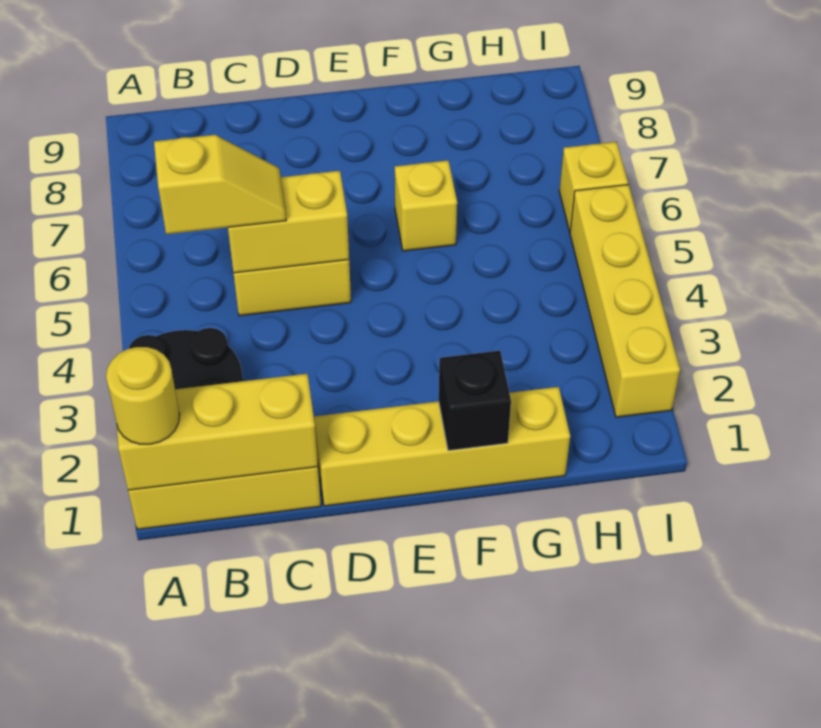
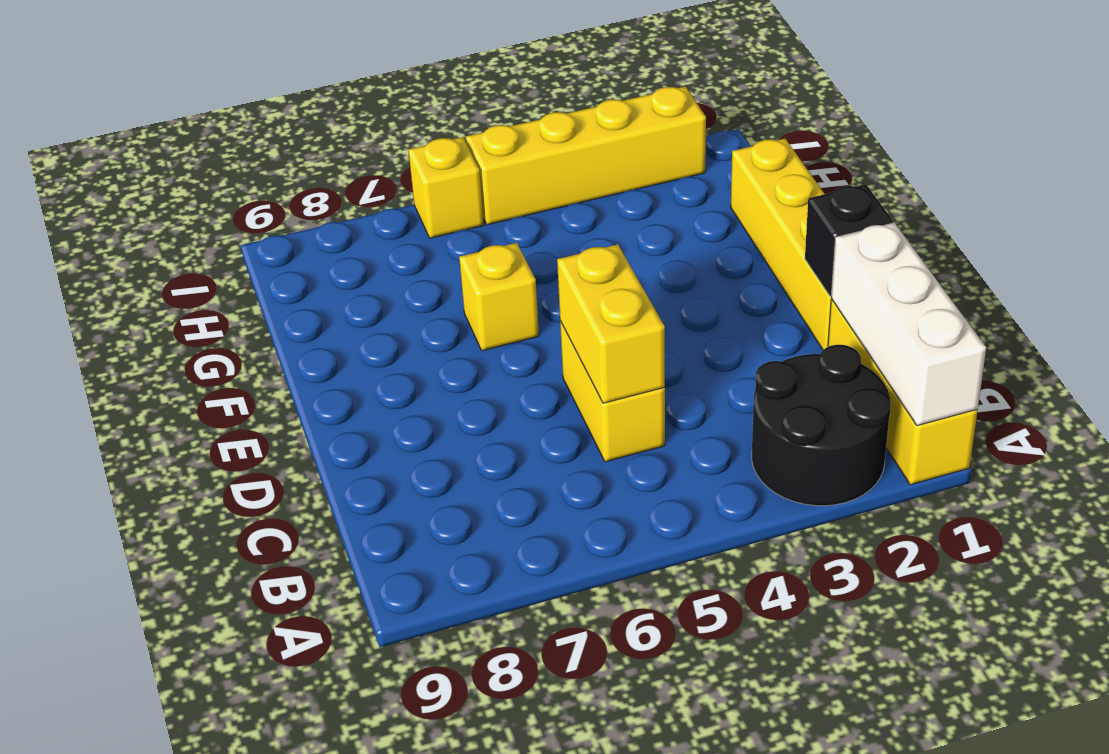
yellow 1x3 brick [117,374,318,490] -> white 1x3 brick [831,223,986,426]
yellow 1x1 round brick [106,347,180,444] -> none
yellow 1x2 slope [154,135,286,234] -> none
black 1x1 brick [439,351,511,451] -> black 1x1 brick moved to [805,184,893,296]

